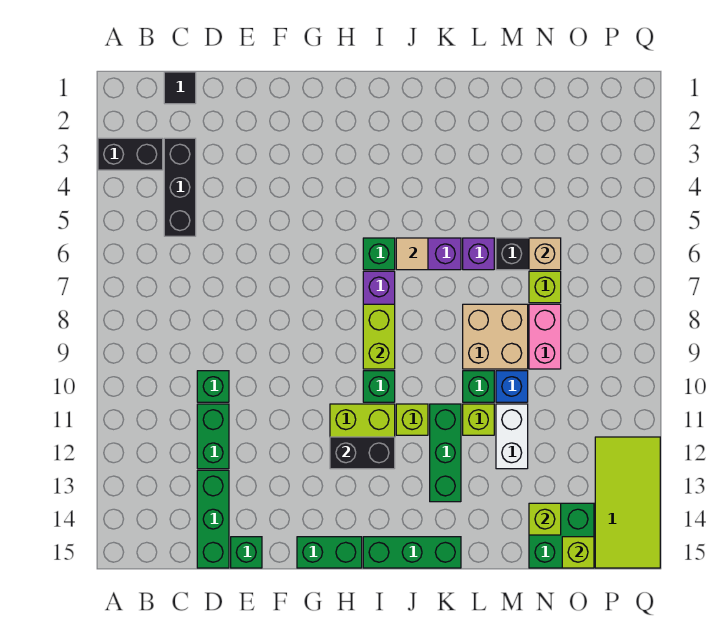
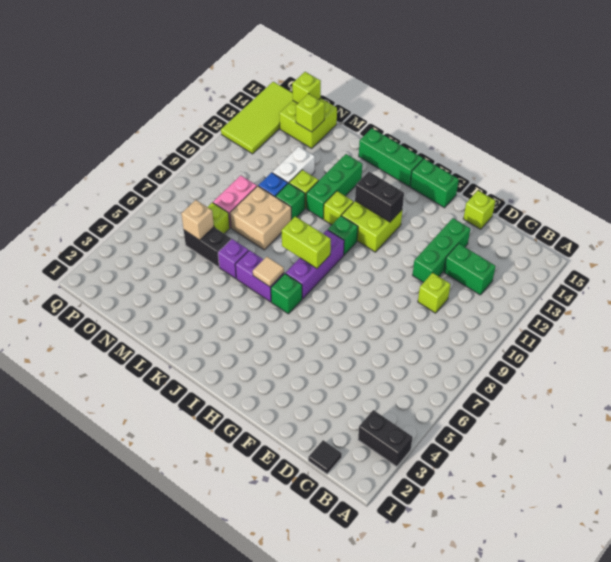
black 1x3 brick [164,138,196,236] -> none
green 1x1 brick [197,371,229,402] -> lime 1x1 brick [418,273,451,313]
green 1x2 brick [197,404,229,469] -> green 1x2 brick turned to [444,244,496,295]
green 1x3 brick [197,470,229,568] -> green 1x3 brick moved to [413,218,470,283]
green 1x1 brick [231,537,262,568] -> lime 1x1 brick [463,191,495,229]
lime 1x2 brick [363,304,395,369] -> lime 1x2 brick turned to [282,216,331,268]
green 2x2 brick [529,503,594,568] -> lime 2x2 brick [279,98,337,148]

